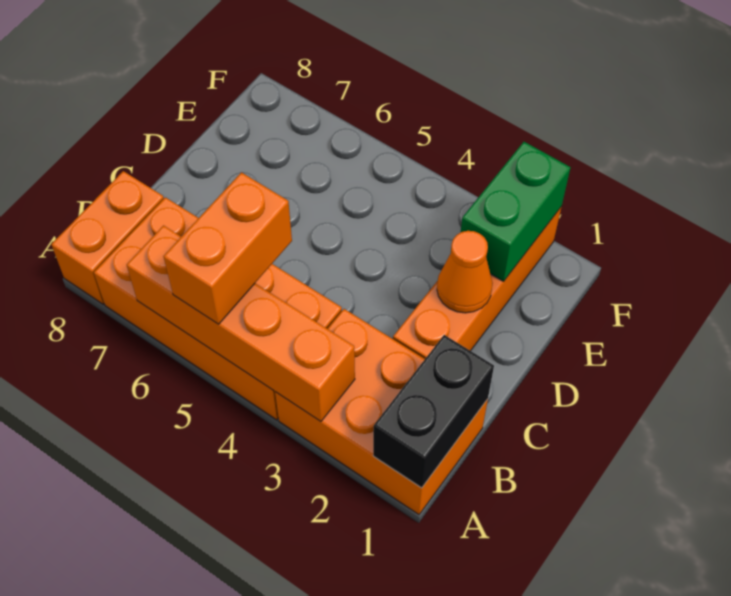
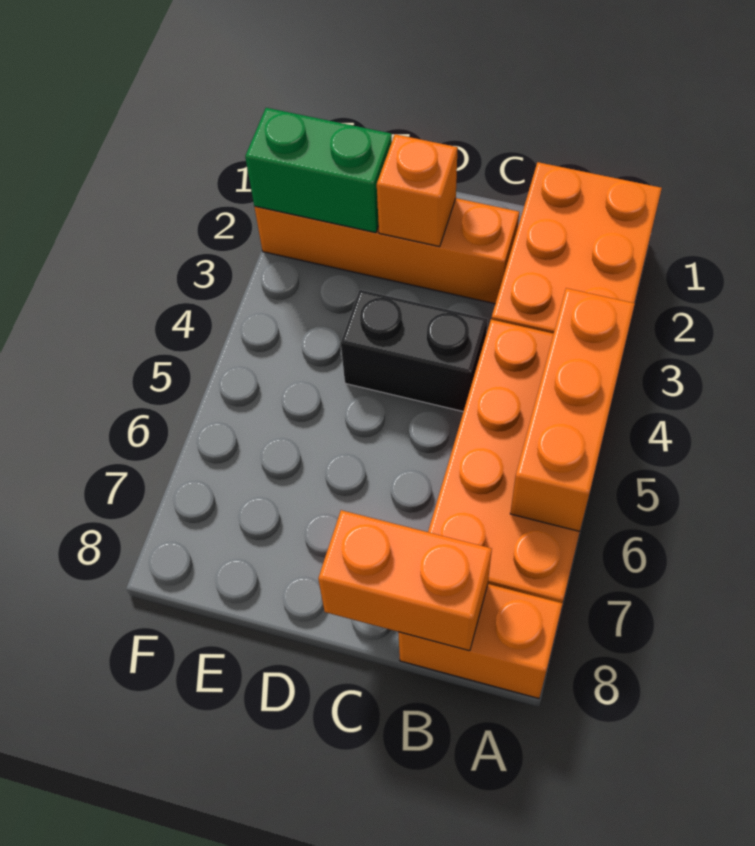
black 1x2 brick [373,335,494,488] -> black 1x2 brick moved to [341,290,488,412]
orange 1x4 brick [127,226,355,421] -> orange 1x3 brick [510,288,635,531]
orange 1x2 brick [164,172,292,324] -> orange 1x2 brick moved to [318,510,492,651]
orange 1x1 cone [437,231,493,313] -> orange 1x1 brick [377,134,458,247]

